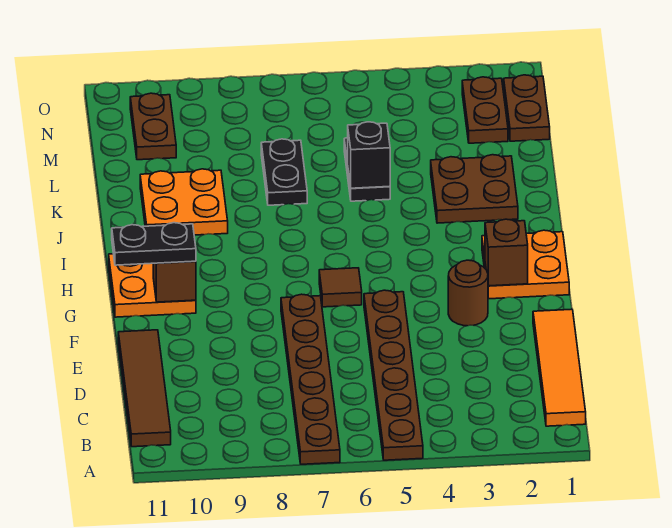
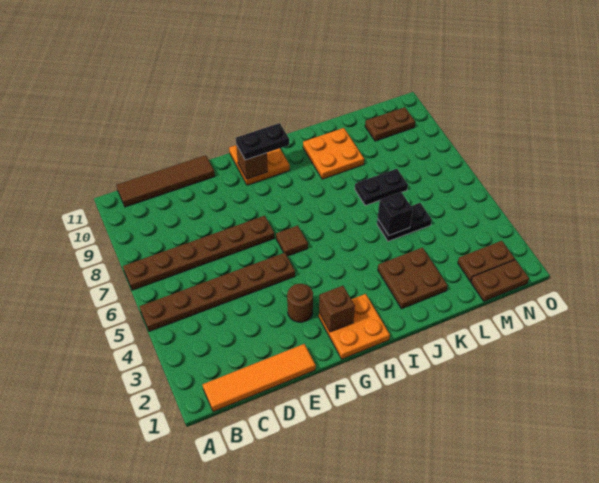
black 1x2 plate [112,223,196,265] -> black 1x2 plate turned to [236,123,289,160]

